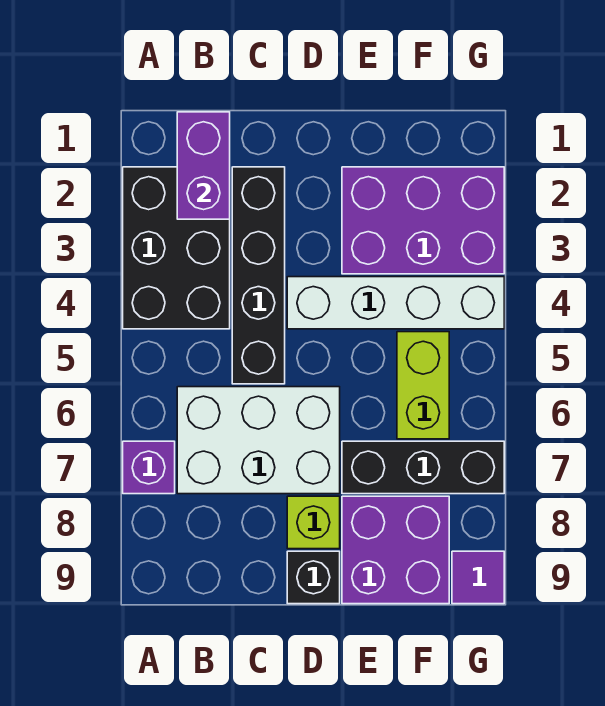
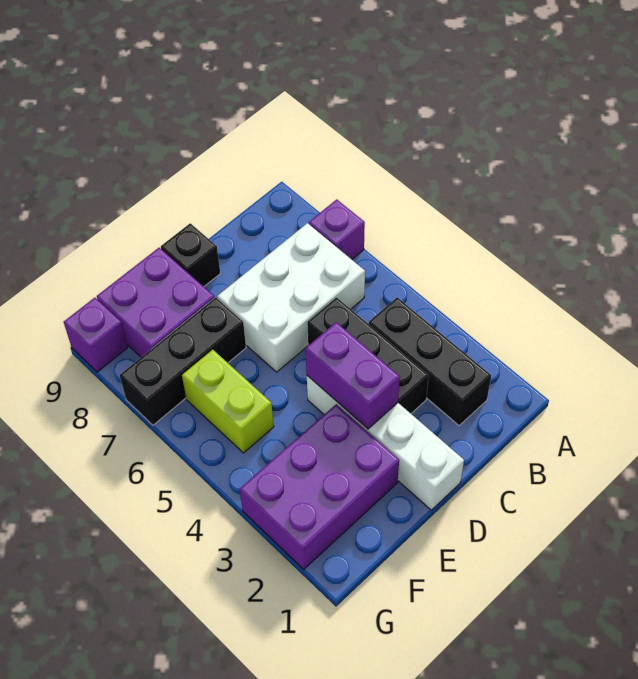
black 2x3 brick [123,167,230,329] -> black 1x3 brick [368,297,491,426]
purple 1x2 brick [177,112,230,219] -> purple 1x2 brick moved to [305,322,400,429]
black 1x4 brick [232,167,285,384] -> black 1x3 brick [307,297,429,413]
white 1x4 brick [287,277,504,329] -> white 1x4 brick turned to [307,376,464,510]
lime 1x1 brick [287,496,340,549] -> none
purple 1x1 tile [452,551,504,604] -> purple 1x1 brick [64,298,128,372]

